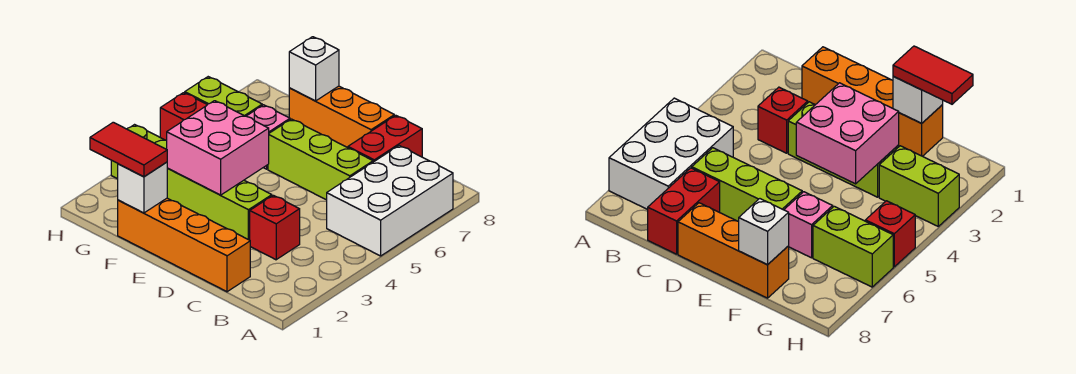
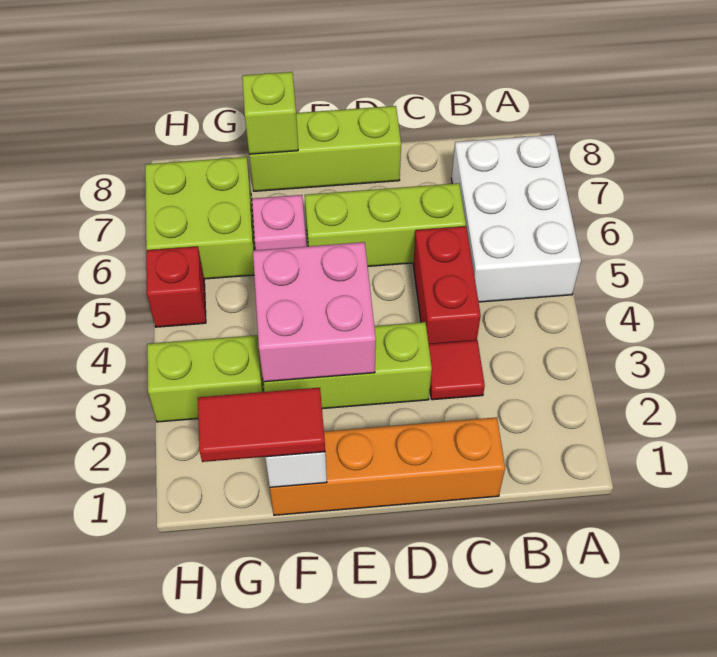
red 1x1 brick [250,195,300,260] -> red 1x1 tile [429,340,485,400]
red 1x2 brick [348,115,422,162] -> red 1x2 brick moved to [413,226,481,344]
orange 1x3 brick [289,86,394,148] -> lime 1x3 brick [249,106,401,191]
white 1x1 brick [289,37,339,101] -> lime 1x1 brick [242,72,298,155]
lime 1x2 brick [185,77,262,116] -> lime 2x2 brick [145,157,255,279]

